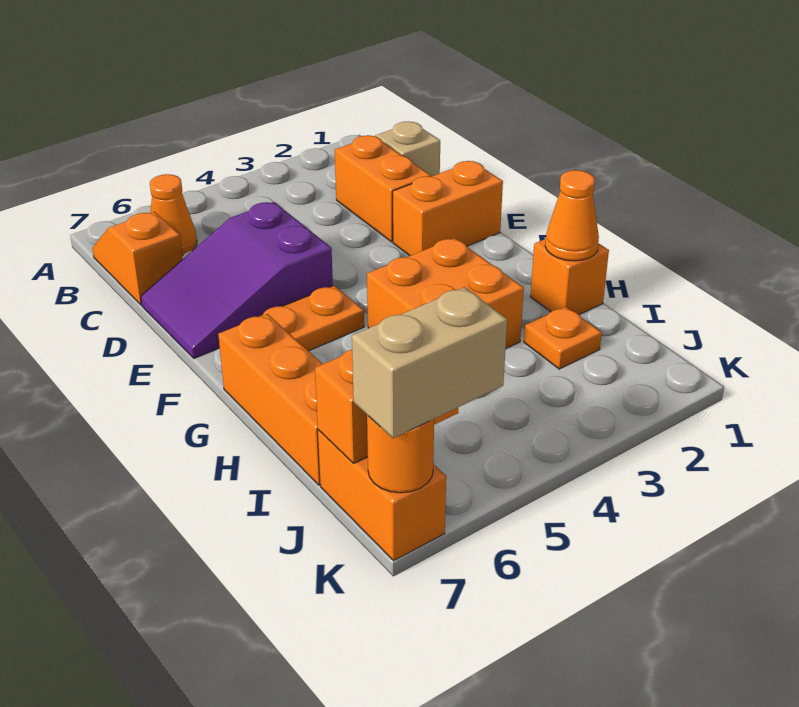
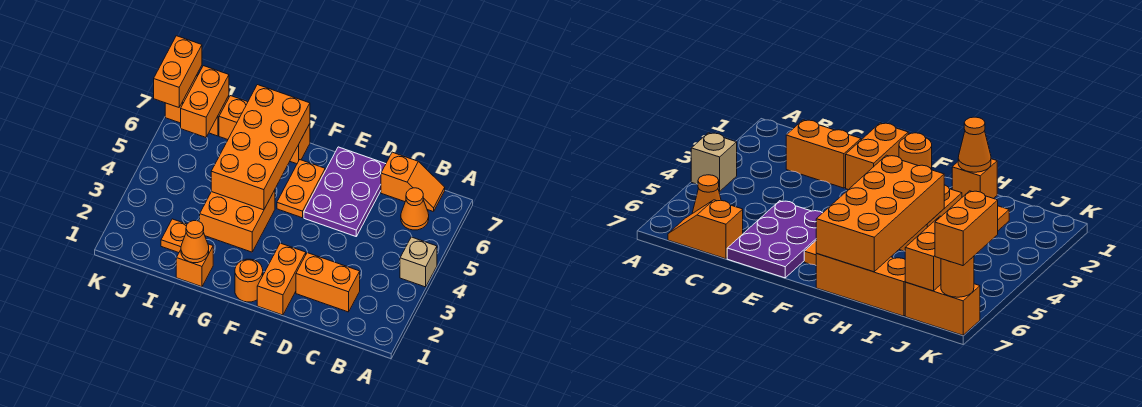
tan 1x1 brick [375,121,440,177] -> tan 1x1 brick moved to [400,237,437,287]
purple 2x3 slope [141,202,333,358] -> purple 2x3 plate [304,147,386,236]
none -> orange 1x1 round brick [235,259,263,302]
none -> orange 2x4 brick [211,85,310,210]
tan 1x2 brick [352,287,507,438] -> orange 1x2 brick [154,36,202,107]

